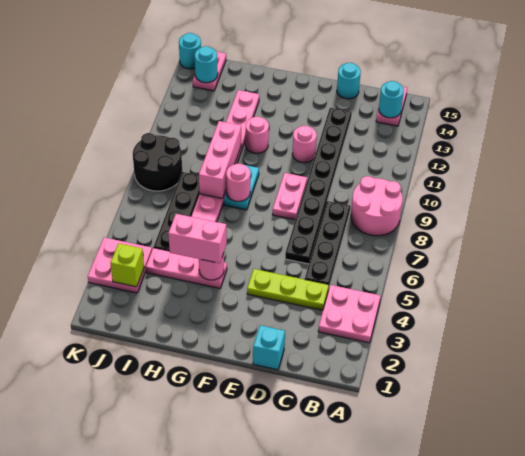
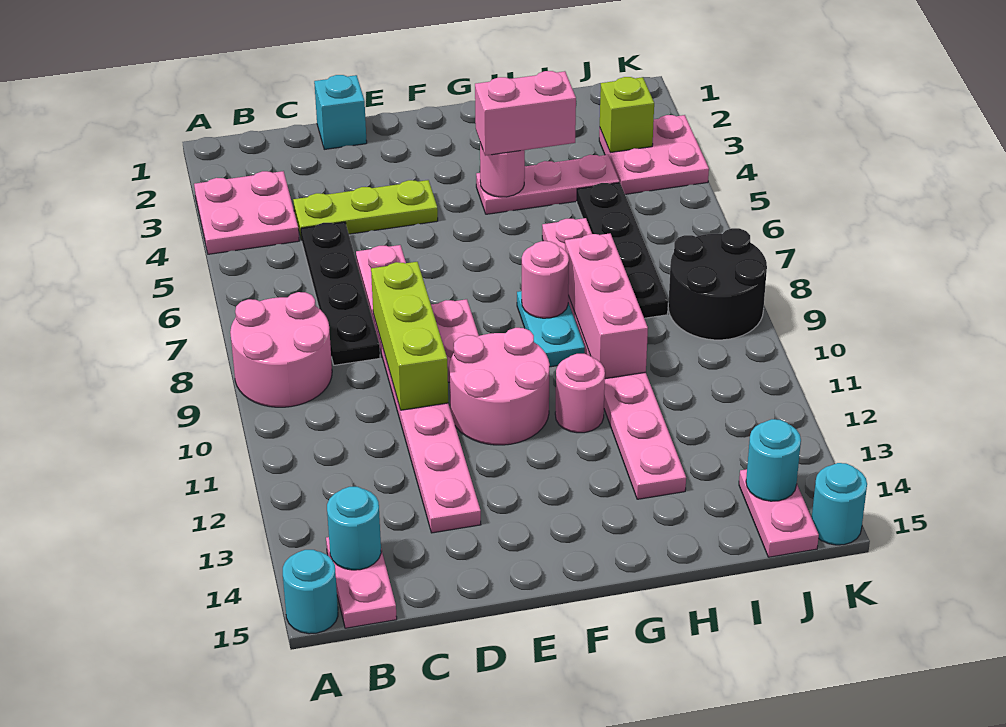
black 1x8 plate [285,108,352,264] -> pink 1x8 plate [356,245,481,533]
none -> lime 1x3 brick [371,262,448,410]
cyan 1x1 round brick [337,63,361,99] -> cyan 1x1 round brick moved to [283,550,338,634]
pink 1x1 round brick [292,126,317,163] -> pink 2x2 round brick [449,328,550,445]

